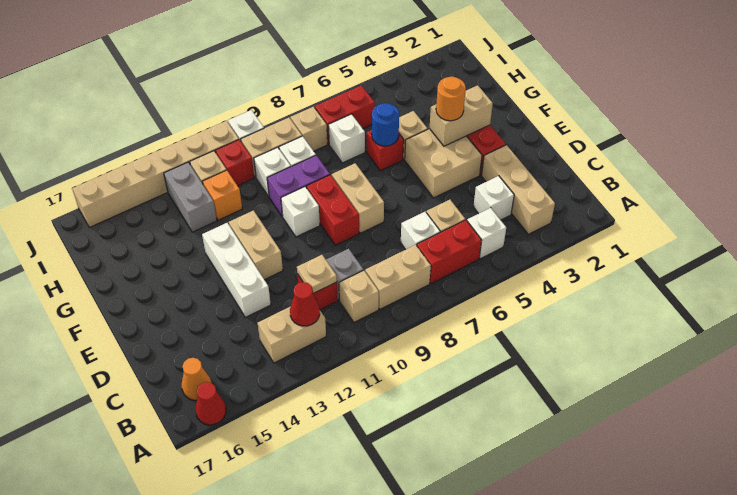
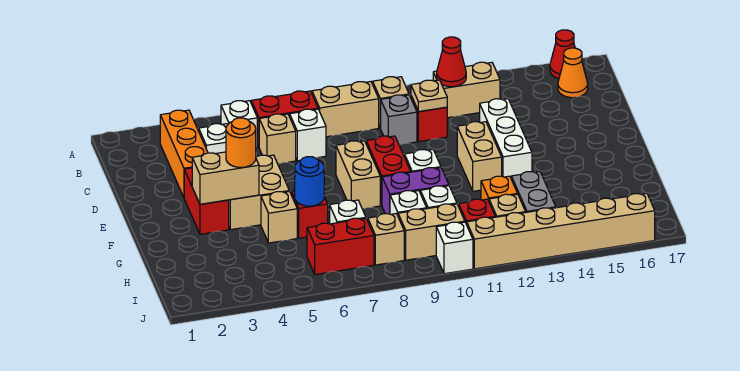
tan 1x3 brick [482,145,555,234] -> orange 1x3 brick [160,110,208,197]

